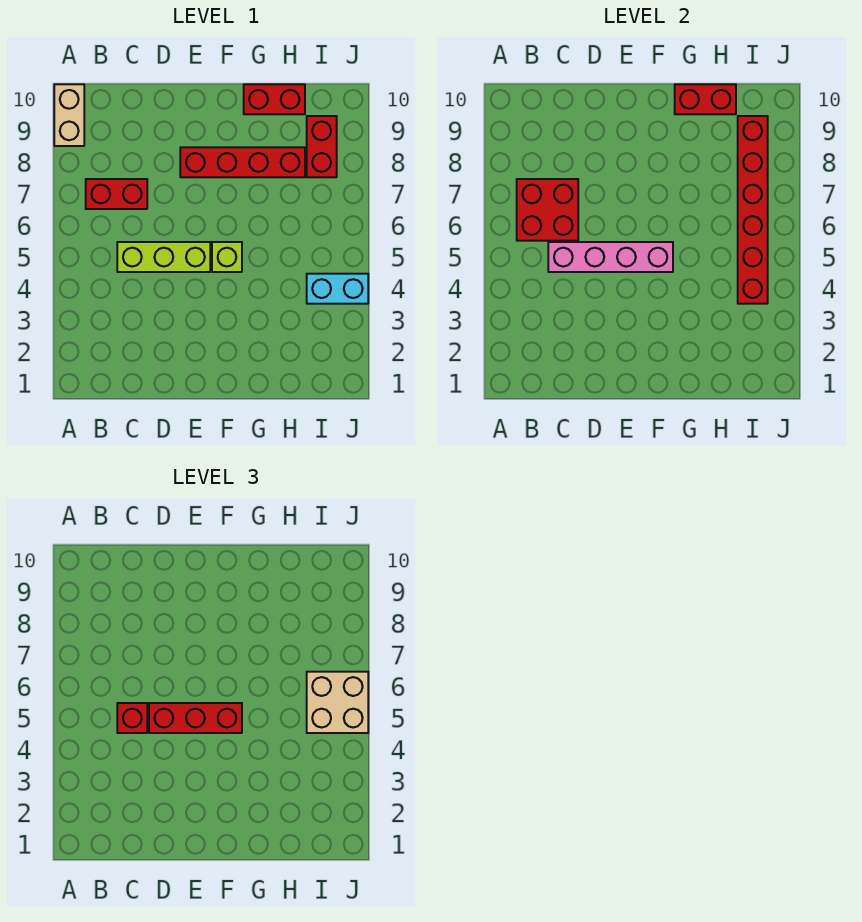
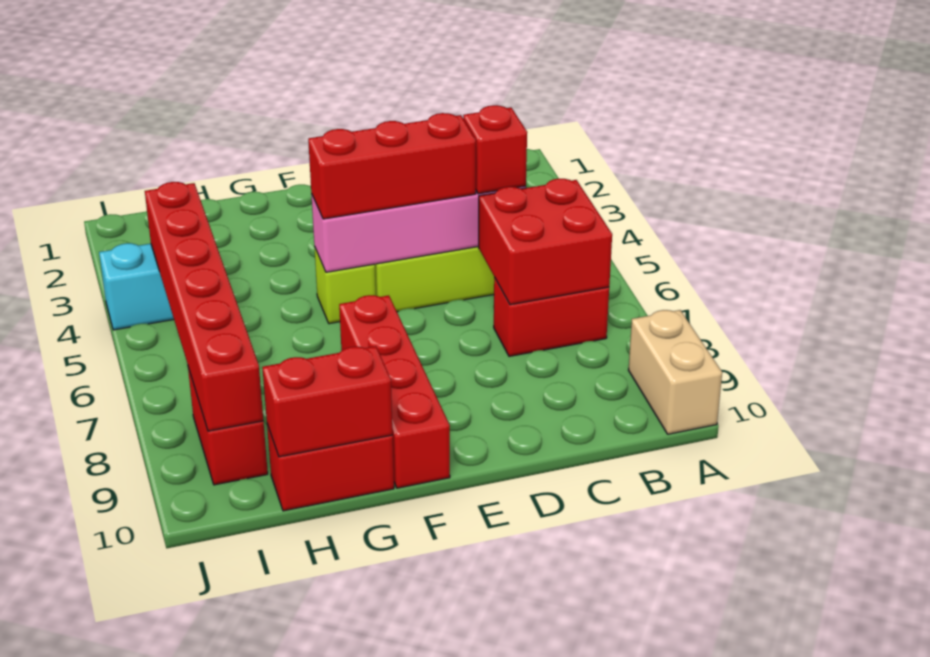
red 1x4 brick [180,147,305,177] -> red 1x4 brick turned to [339,295,450,488]
tan 2x2 brick [307,672,368,733] -> none

